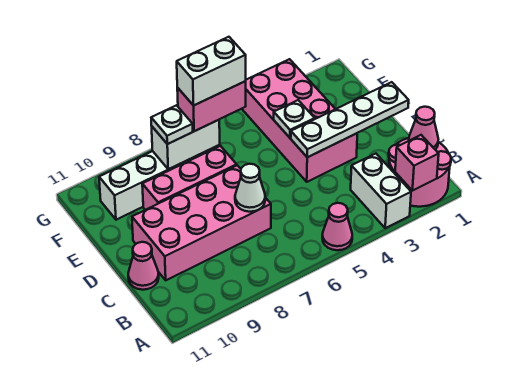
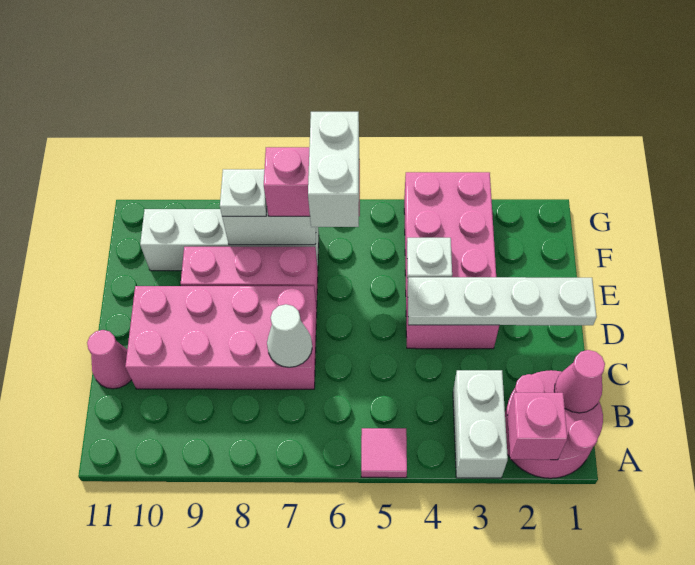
pink 1x1 cone [322,203,352,250] -> pink 1x1 tile [361,428,407,478]
white 1x2 brick [177,37,246,106] -> white 1x2 brick turned to [308,112,359,227]

